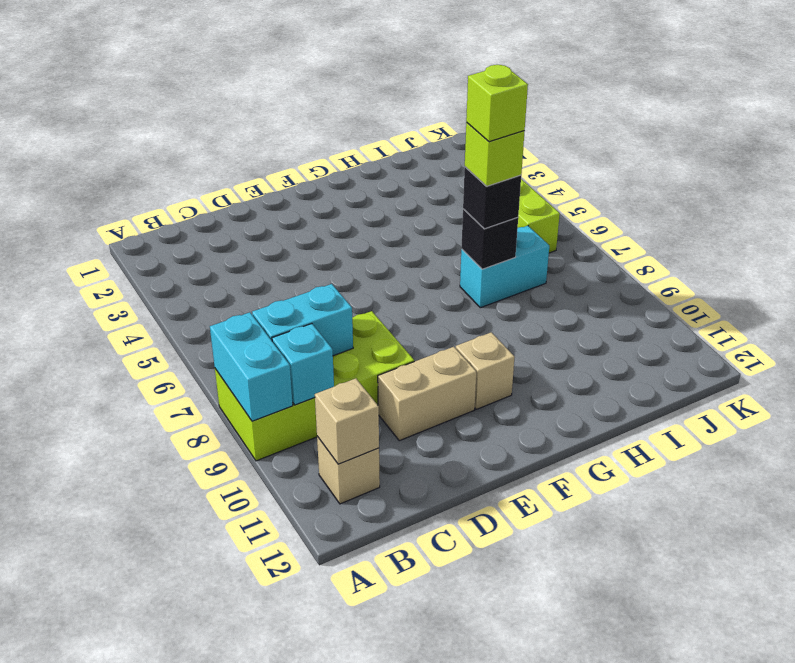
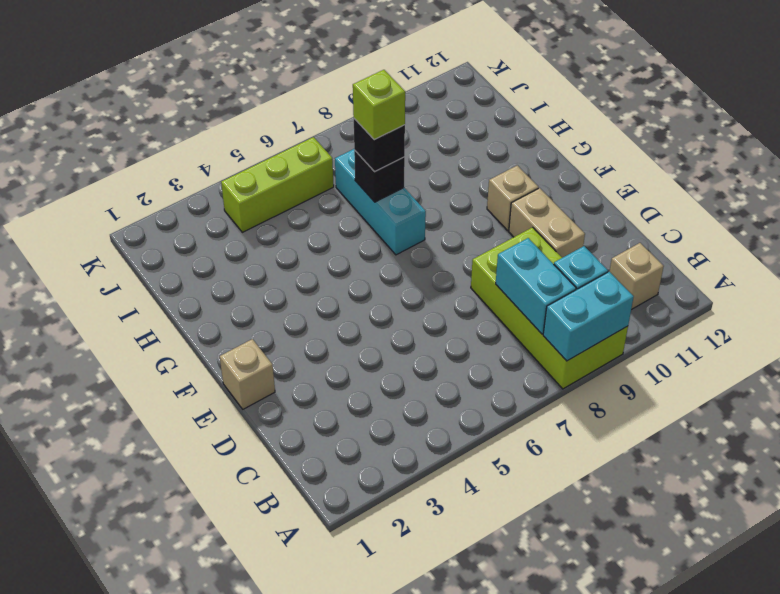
tan 1x1 brick [315,378,379,464] -> tan 1x1 brick moved to [220,339,275,409]
cyan 1x2 brick [460,226,549,308] -> cyan 1x3 brick [335,149,426,255]
lime 1x1 brick [466,65,528,142] -> none

